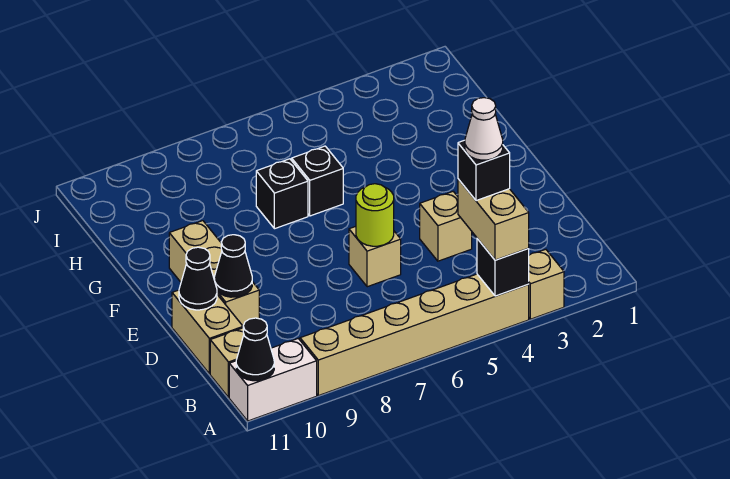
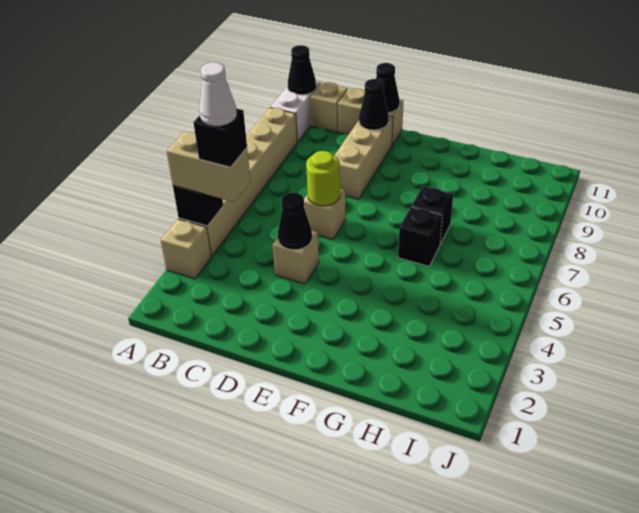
none -> black 1x1 cone [278,193,312,250]
tan 1x3 brick [169,221,259,326] -> tan 1x3 brick turned to [334,116,393,199]

